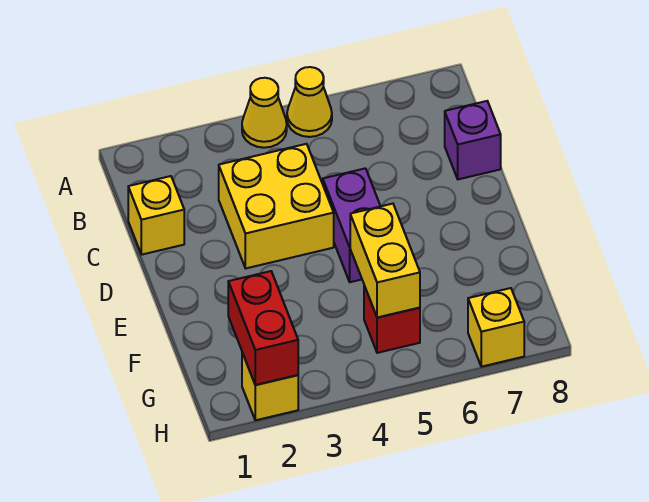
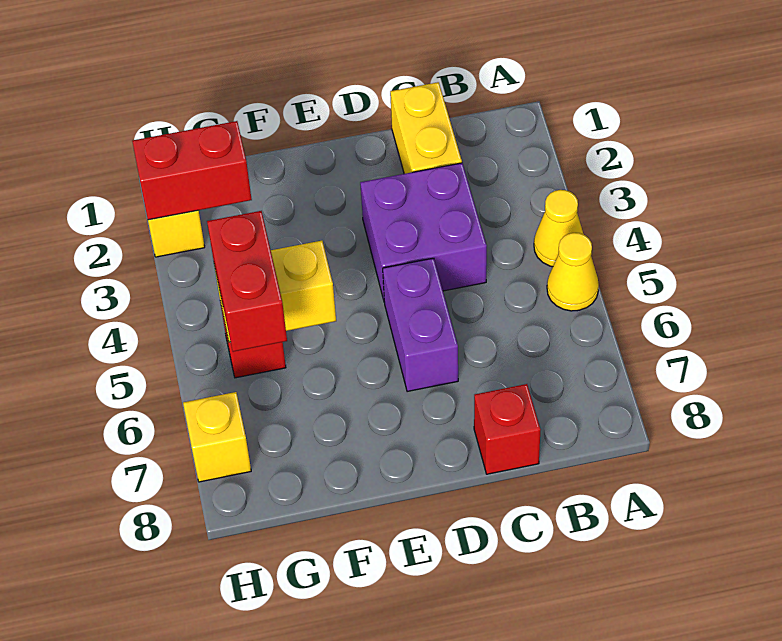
yellow 1x1 brick [128,176,184,255] -> yellow 1x2 brick [390,82,462,174]
yellow 2x2 brick [219,144,334,268] -> purple 2x2 brick [360,163,487,300]
purple 1x1 brick [445,101,501,179] -> red 1x1 brick [474,384,540,474]
purple 1x2 brick [323,168,380,282] -> purple 1x2 brick turned to [383,258,458,392]
none -> red 1x2 brick [207,211,287,352]

